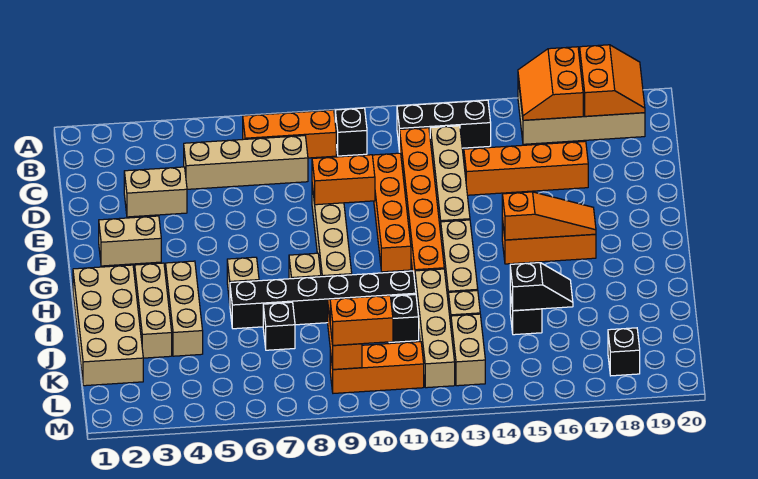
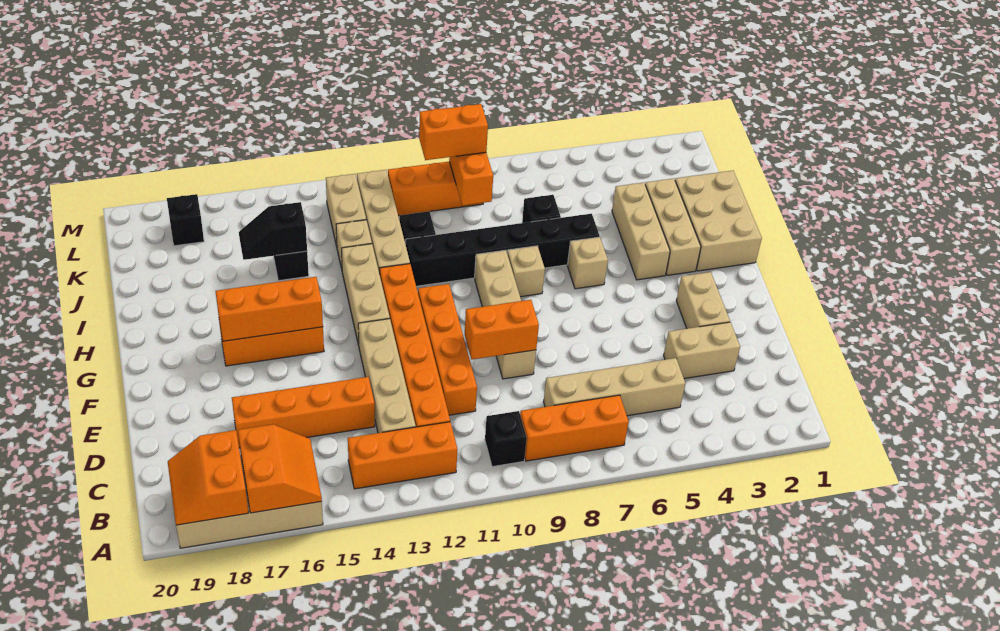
black 1x3 brick [397,100,491,152] -> orange 1x3 brick [348,422,457,489]
tan 1x2 brick [99,216,161,266] -> tan 1x2 brick turned to [676,272,730,329]
orange 1x3 slope [502,192,596,240] -> orange 1x3 brick [216,277,323,341]
tan 2x4 brick [73,265,143,386] -> tan 2x3 brick [675,171,762,271]

